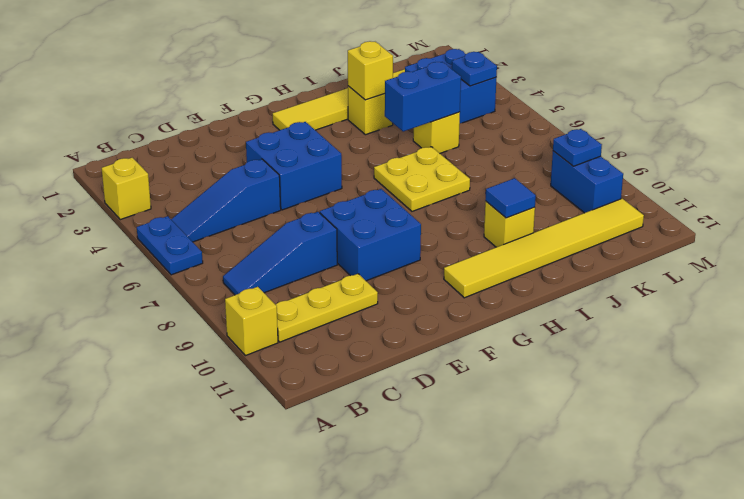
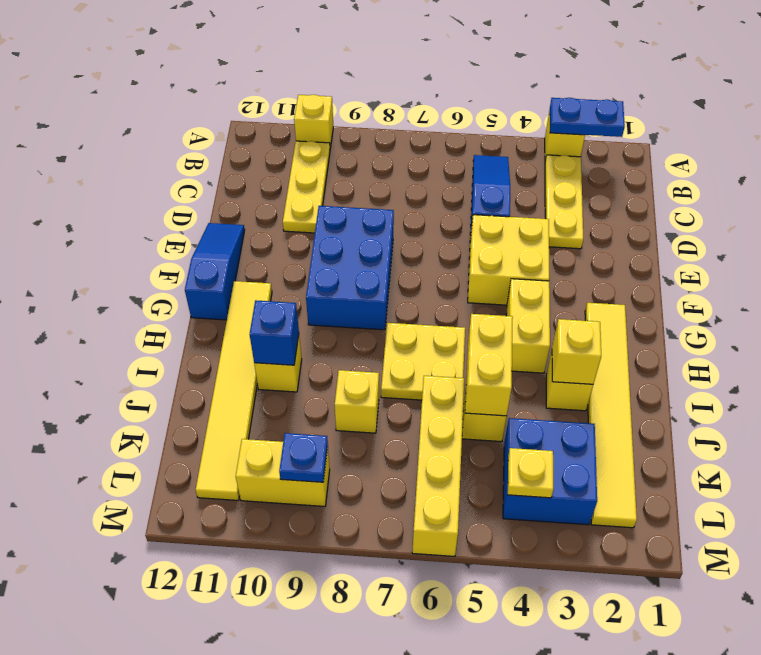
blue 1x2 plate [137,216,203,275] -> blue 1x2 plate moved to [550,98,625,137]
none -> yellow 1x3 plate [545,155,583,249]
blue 1x3 slope [223,212,337,295] -> blue 1x3 slope moved to [185,223,245,320]
blue 2x2 brick [246,122,342,210] -> yellow 2x2 brick [468,215,549,305]
blue 2x2 brick [320,189,421,281] -> blue 2x3 brick [306,206,394,330]
none -> yellow 1x2 brick [506,279,550,373]
blue 1x2 brick [385,62,461,132] -> yellow 1x2 brick [465,314,513,416]
blue 1x1 tile [485,178,536,218] -> blue 1x1 brick [250,300,299,365]
none -> yellow 1x4 brick [412,376,464,556]
none -> yellow 1x1 brick [335,370,379,433]
blue 1x1 plate [452,52,497,86] -> yellow 1x1 plate [508,448,554,498]
blue 1x2 brick [551,151,623,213] -> yellow 1x2 brick [236,439,330,506]

